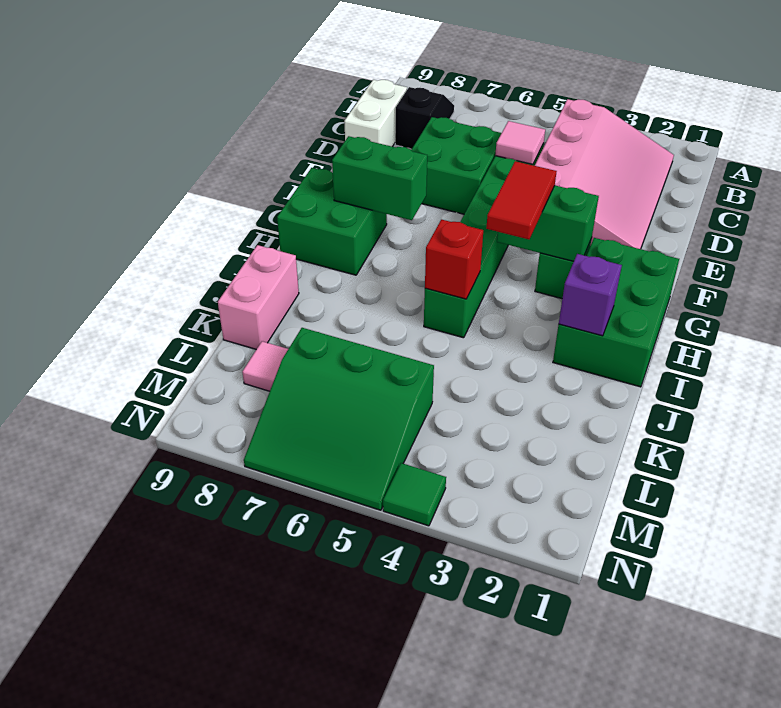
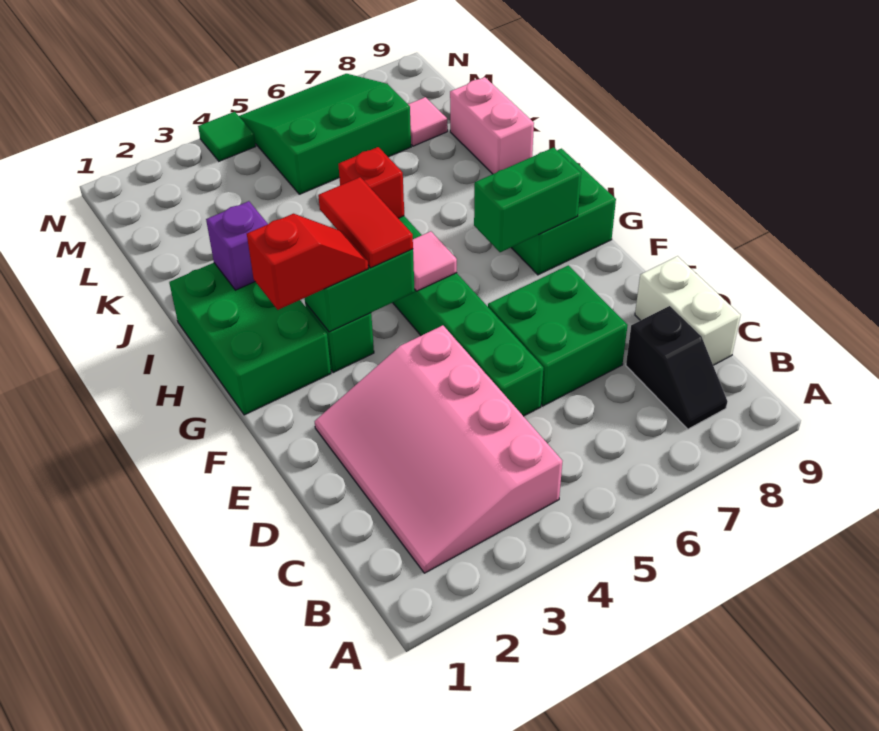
pink 1x1 tile [495,121,545,164] -> pink 1x1 tile moved to [413,231,457,291]
none -> red 1x2 slope [247,214,368,310]

